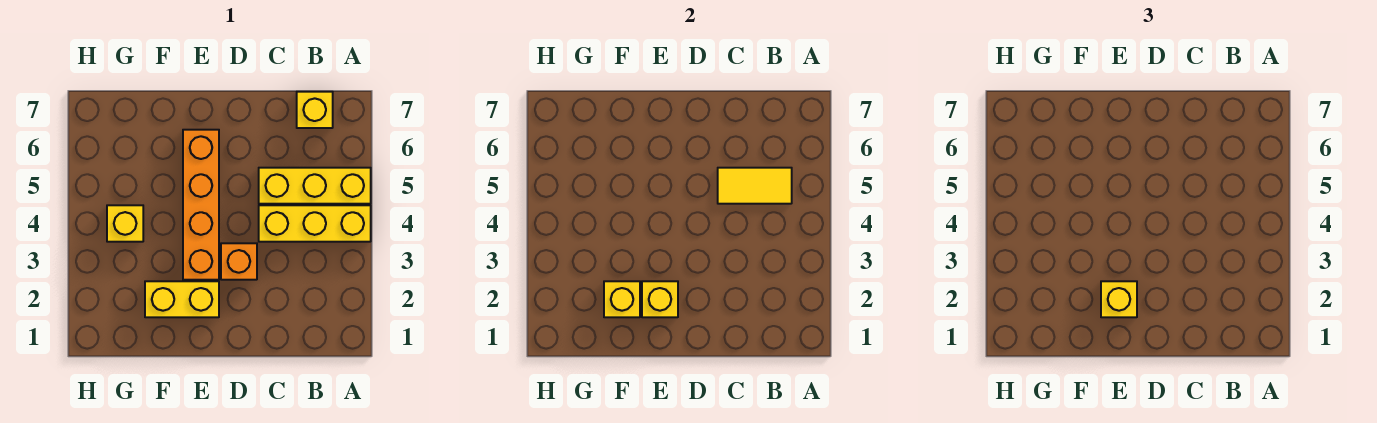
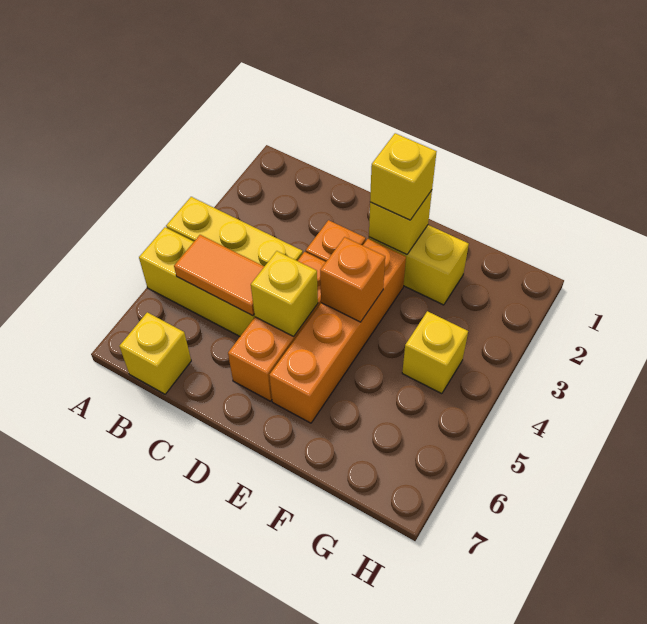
yellow 1x2 tile [718,168,792,204] -> orange 1x2 tile [174,235,264,316]
none -> orange 1x3 brick [228,252,326,401]
none -> orange 1x1 brick [320,237,385,322]
yellow 1x1 brick [604,281,640,317] -> yellow 1x1 brick moved to [251,251,318,336]

